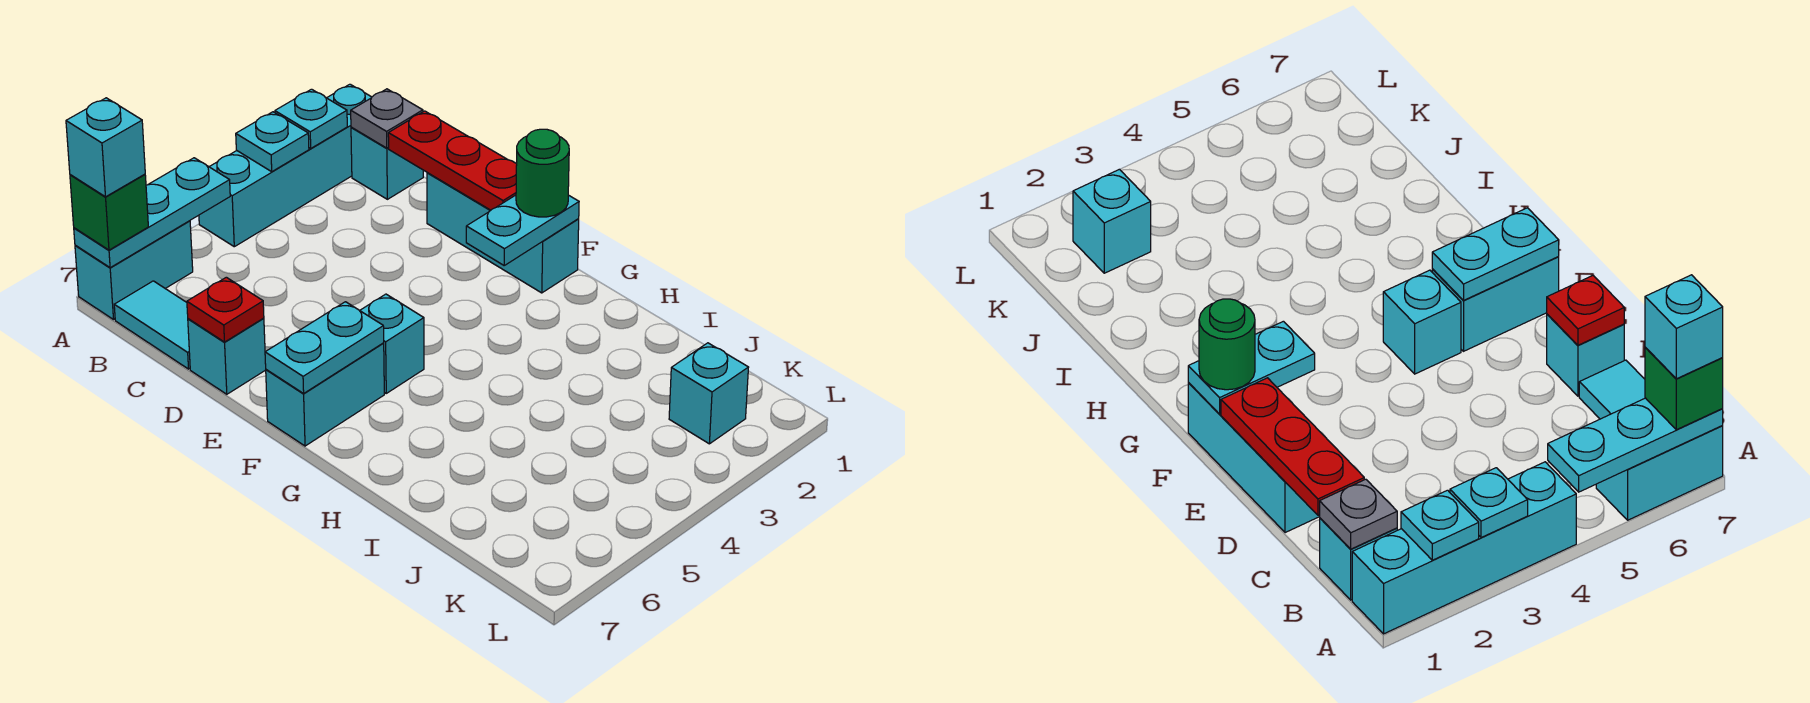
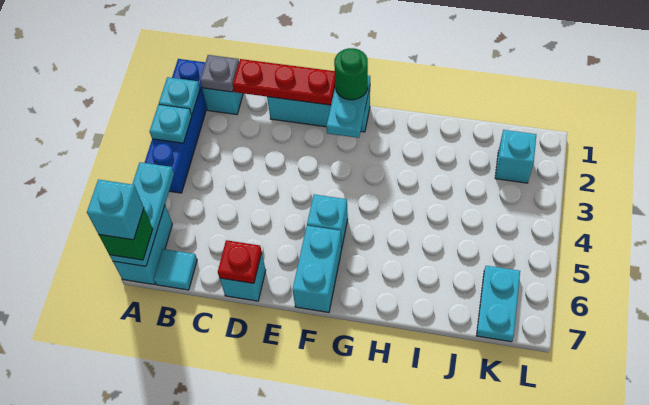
cyan 1x4 brick [199,84,372,247] -> blue 1x4 brick [145,59,207,193]
cyan 1x2 tile [114,281,190,369] -> cyan 1x1 tile [154,249,197,290]
cyan 1x2 plate [265,302,384,393] -> cyan 1x2 plate moved to [477,266,520,342]

